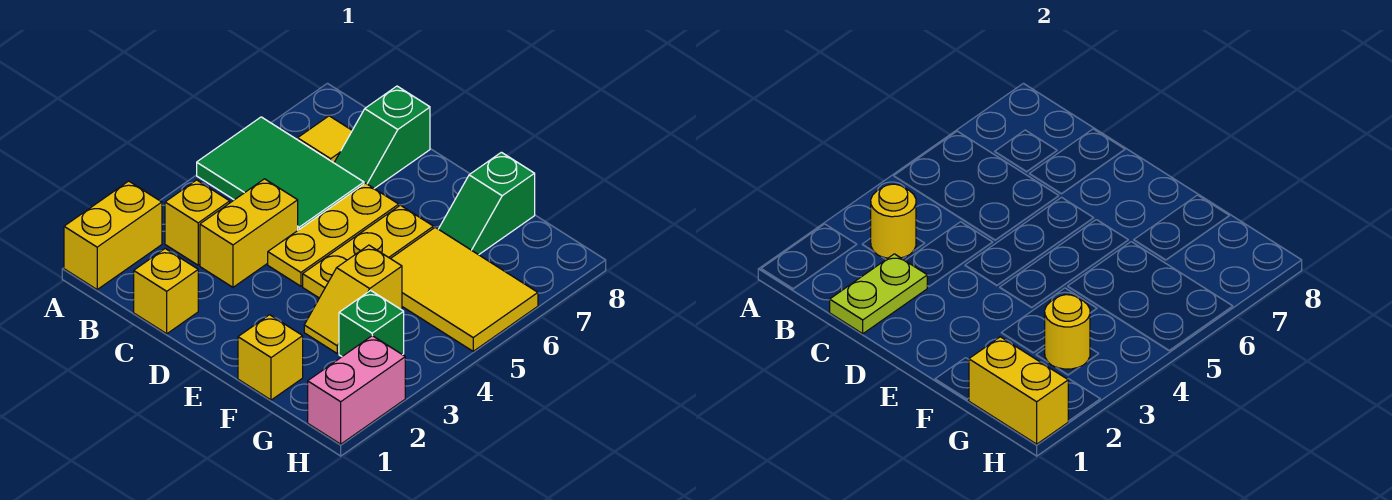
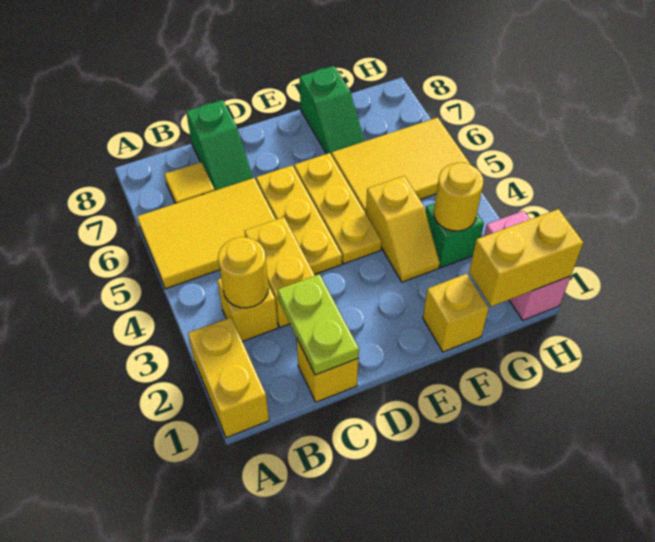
green 2x3 tile [197,117,364,230] -> yellow 2x3 tile [137,178,276,289]

